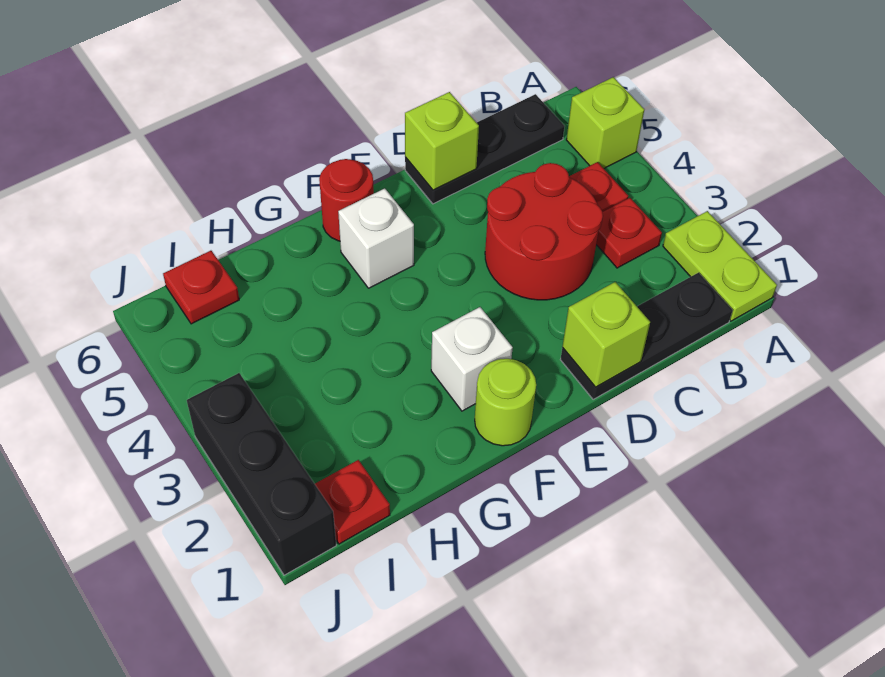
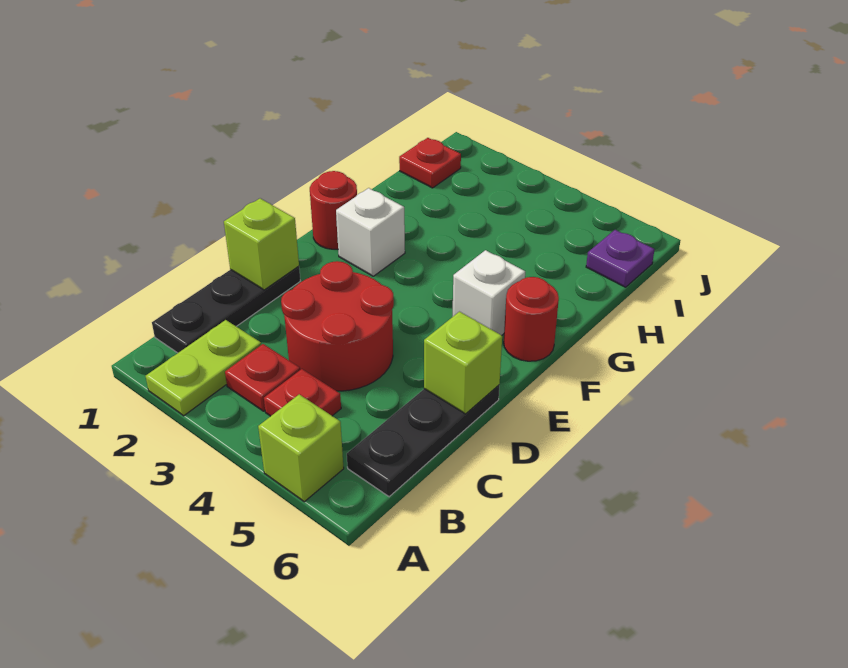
lime 1x2 plate [663,211,777,321] -> lime 1x2 plate turned to [146,320,261,416]
lime 1x1 round brick [475,359,536,446] -> red 1x1 round brick [310,171,357,249]
red 1x1 plate [163,251,239,324] -> purple 1x1 plate [586,230,655,287]
black 1x3 brick [187,373,336,575] -> none

